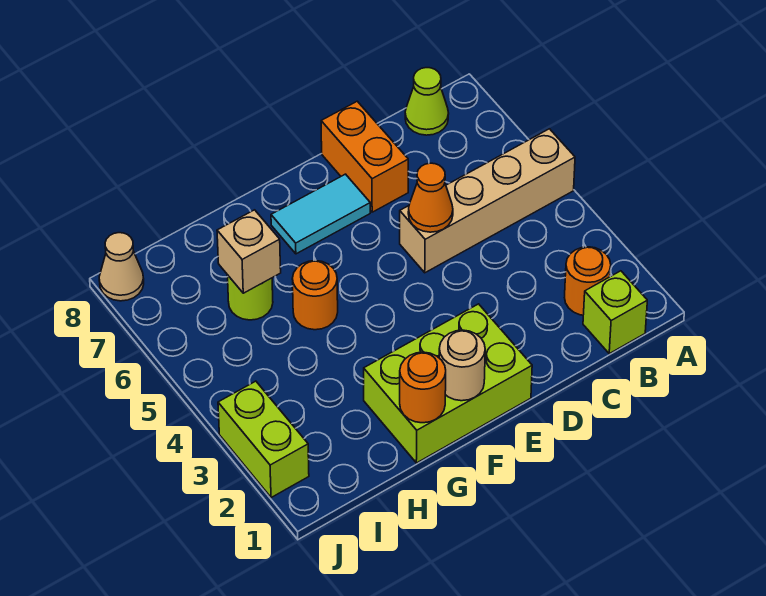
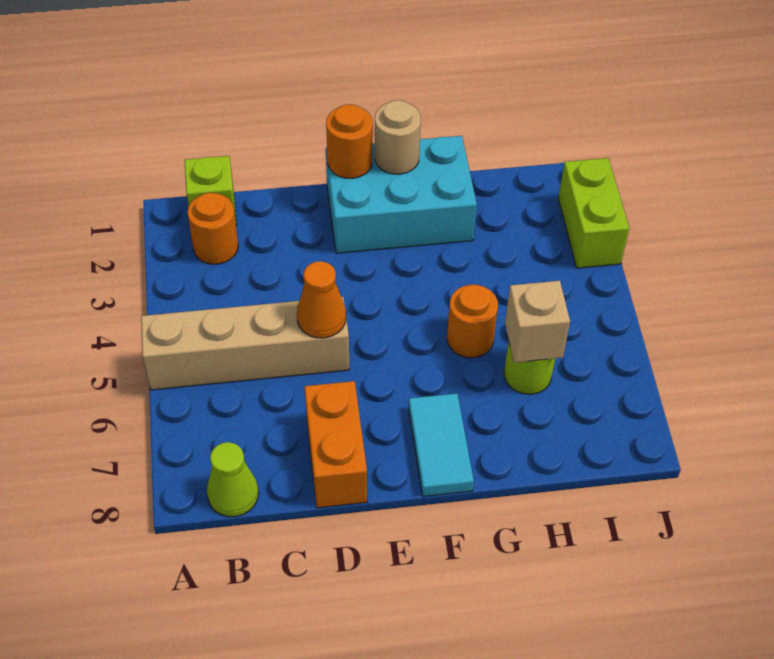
lime 2x3 brick [364,304,532,463] -> cyan 2x3 brick [326,136,477,253]
cyan 1x2 tile [271,174,370,254] -> cyan 1x2 tile turned to [409,394,474,496]
orange 1x1 round brick [400,352,446,423] -> orange 1x1 round brick moved to [326,104,373,178]
tan 1x1 cone [99,233,144,301] -> none

